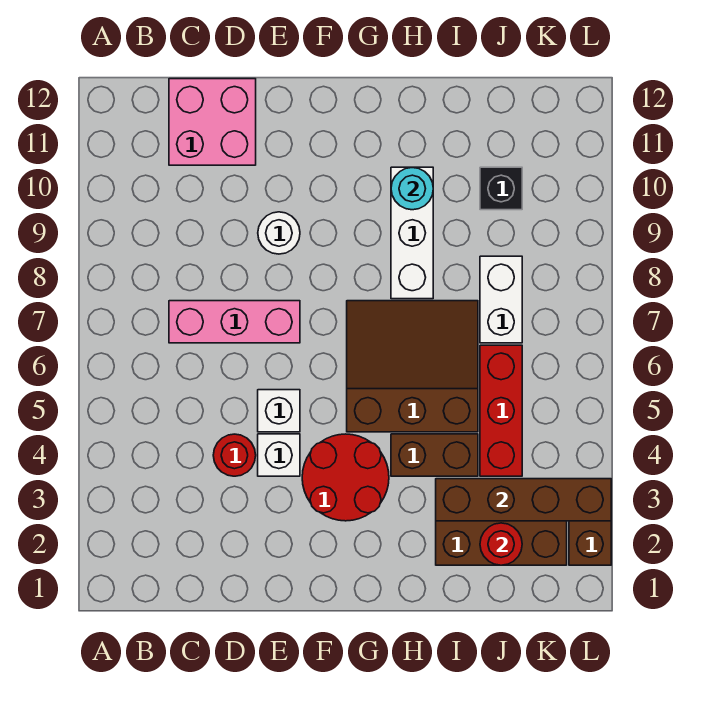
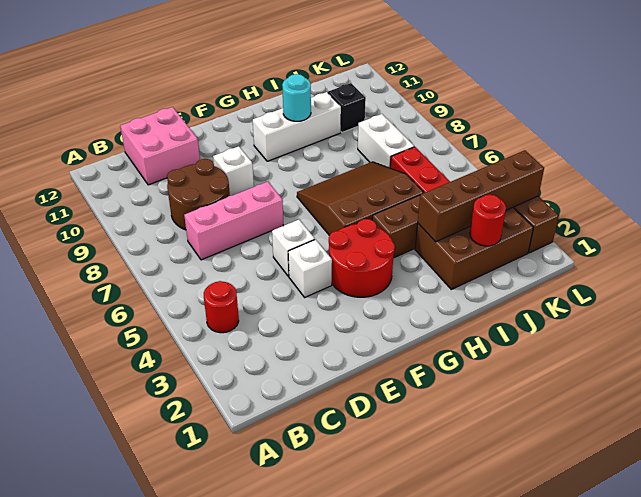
none -> brown 2x2 round brick [167,159,230,230]
red 1x1 round brick [213,434,256,476] -> red 1x1 round brick moved to [204,281,239,333]
white 1x1 round brick [258,212,300,254] -> white 1x1 brick [213,146,254,196]
white 1x3 brick [391,167,433,299] -> white 1x3 brick turned to [253,92,341,161]

